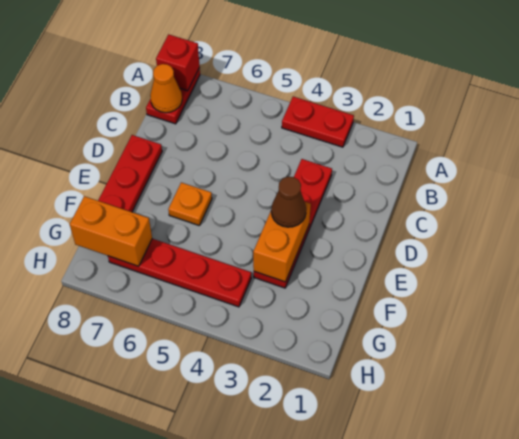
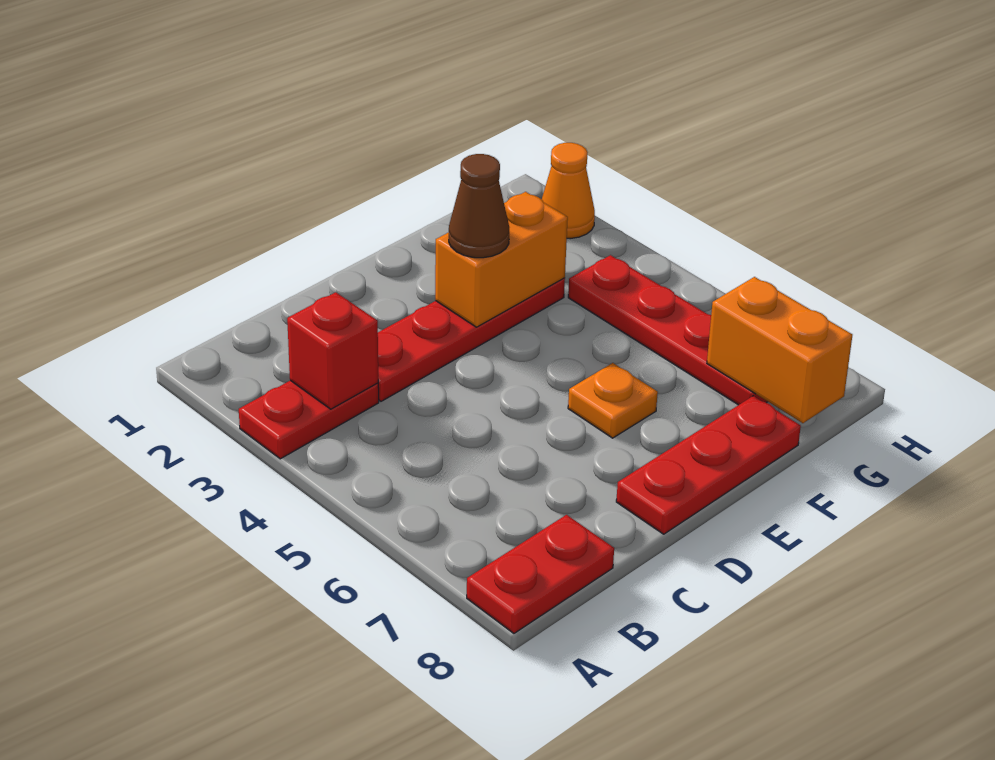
red 1x2 plate [282,97,354,147] -> red 1x2 plate turned to [239,380,379,459]
red 1x1 brick [156,34,200,91] -> red 1x1 brick moved to [287,292,378,409]
orange 1x1 cone [150,64,182,113] -> orange 1x1 cone moved to [542,143,595,239]

